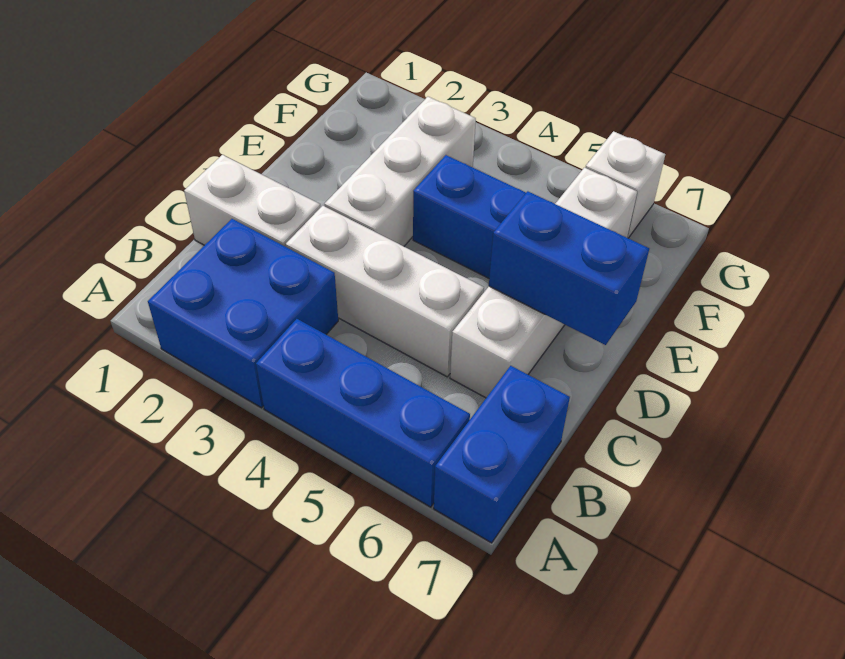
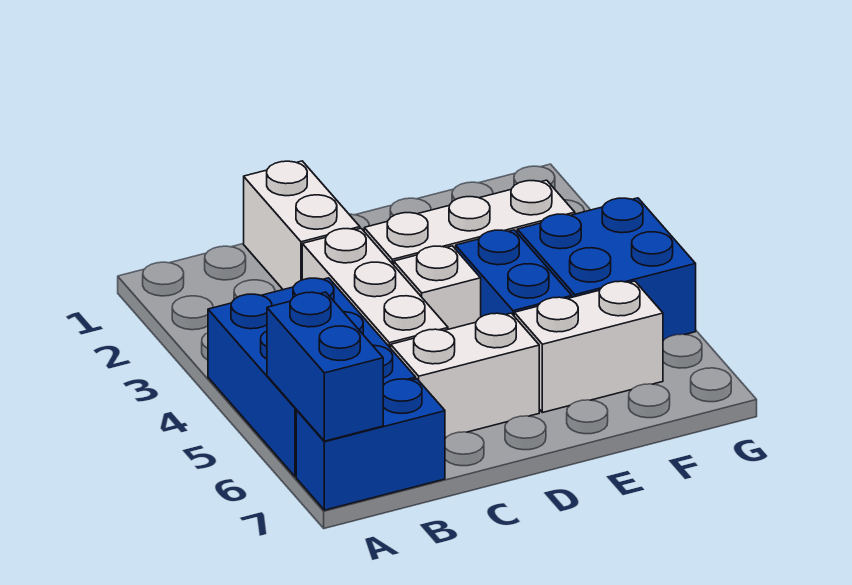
blue 2x2 brick [148,219,338,408] -> blue 2x2 brick moved to [517,198,696,340]
blue 1x3 brick [256,319,470,507] -> blue 2x3 brick [208,278,416,477]
blue 1x2 brick [489,191,649,345] -> blue 1x2 brick moved to [267,292,383,441]
white 1x1 brick [585,131,665,238] -> white 1x1 brick moved to [394,246,481,329]

